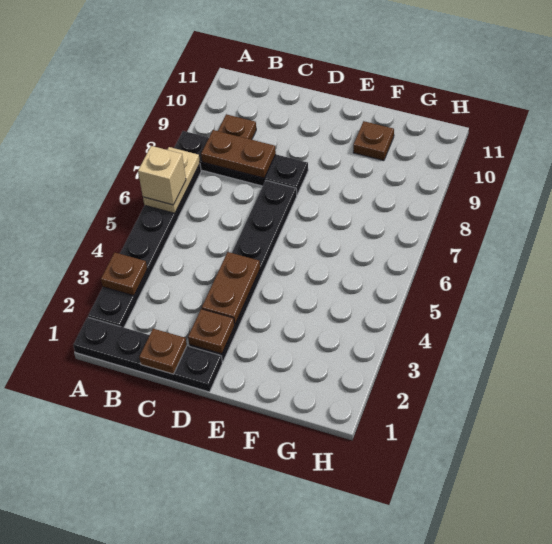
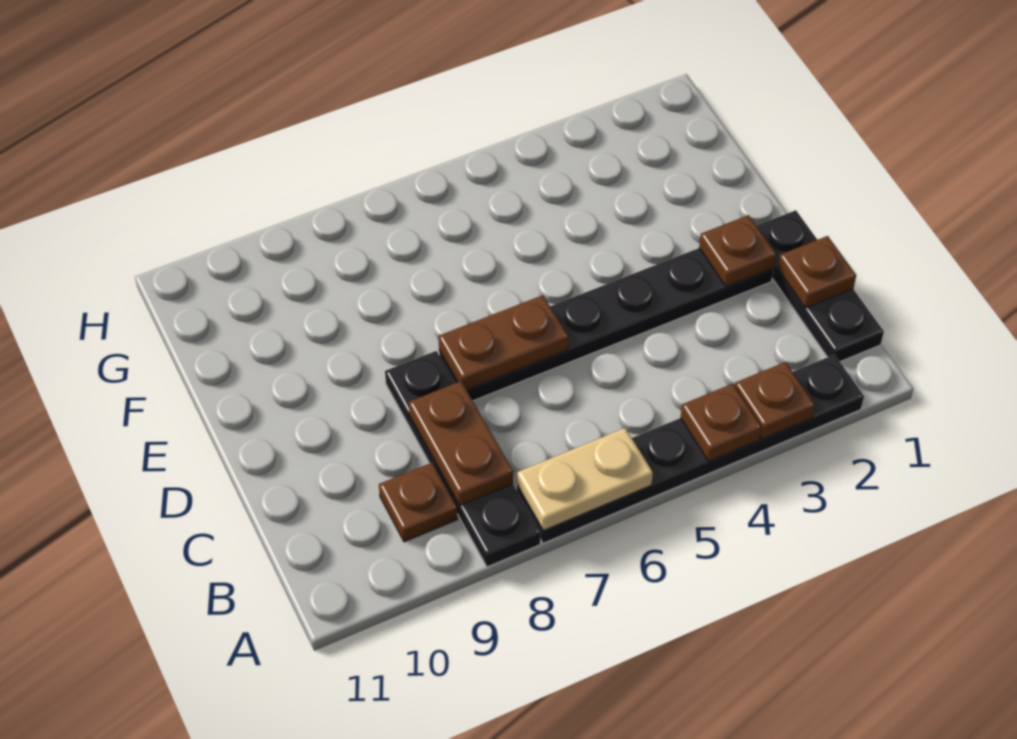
black 1x4 plate [73,317,222,392] -> black 1x3 plate [756,210,884,361]
tan 1x1 brick [138,146,186,205] -> none
brown 1x2 plate [202,252,260,324] -> brown 1x2 plate moved to [438,295,568,390]
brown 1x1 plate [353,121,394,161] -> brown 1x1 plate moved to [681,384,762,461]

